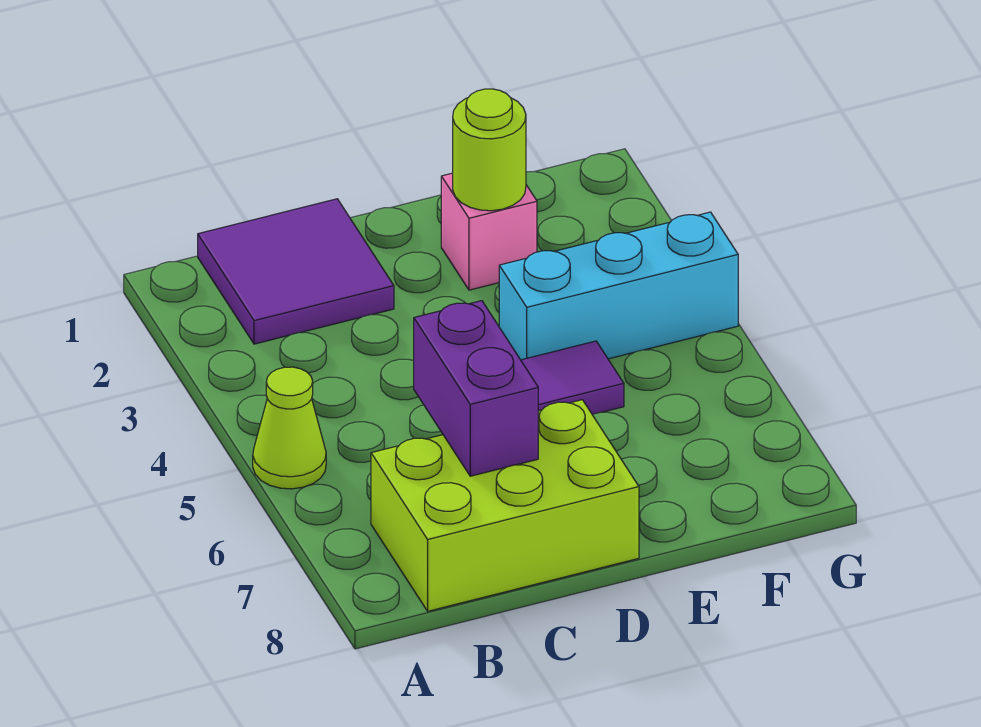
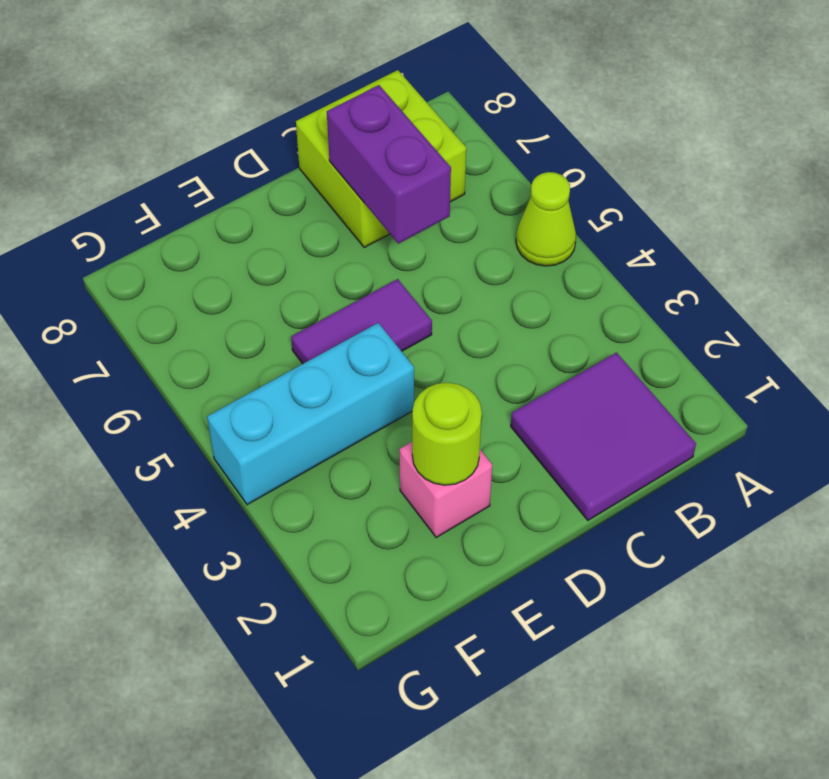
lime 2x3 brick [371,400,639,611] -> lime 2x2 brick [296,70,466,248]

